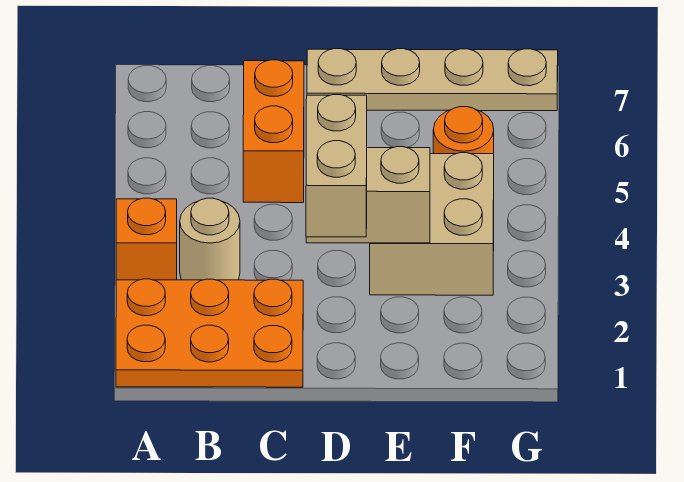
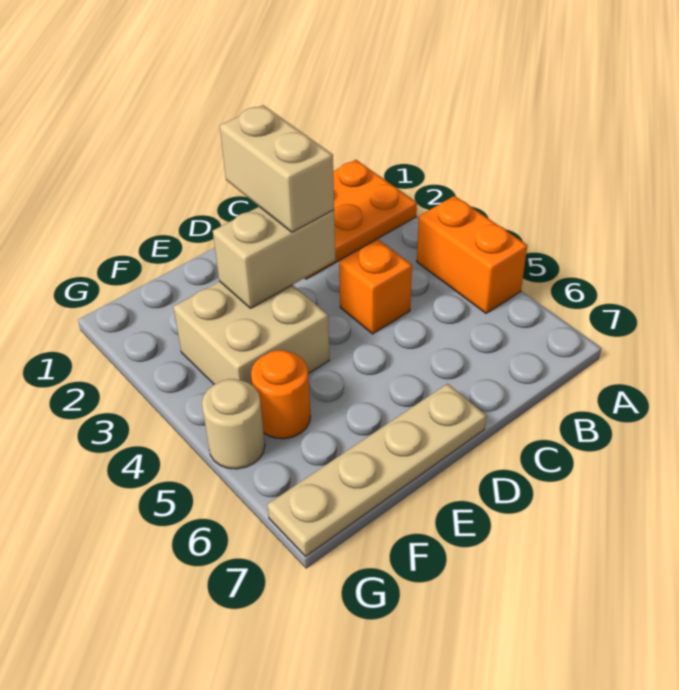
orange 1x1 brick [116,198,177,280] -> orange 1x1 brick moved to [339,239,412,334]
tan 1x1 round brick [180,198,240,280] -> tan 1x1 round brick moved to [202,379,265,469]
orange 1x2 brick [243,60,304,203] -> orange 1x2 brick moved to [417,196,527,314]

